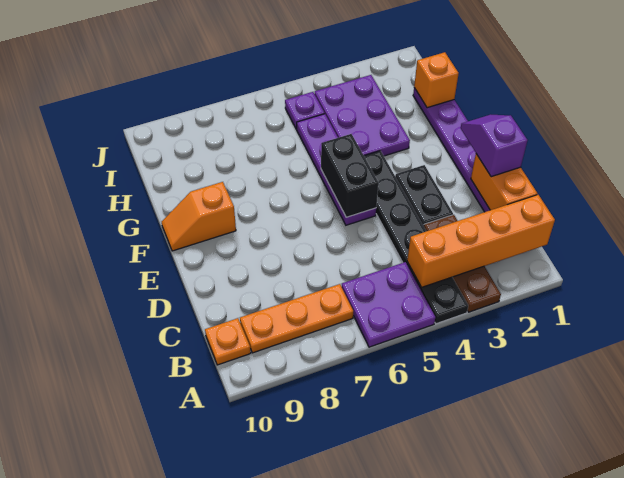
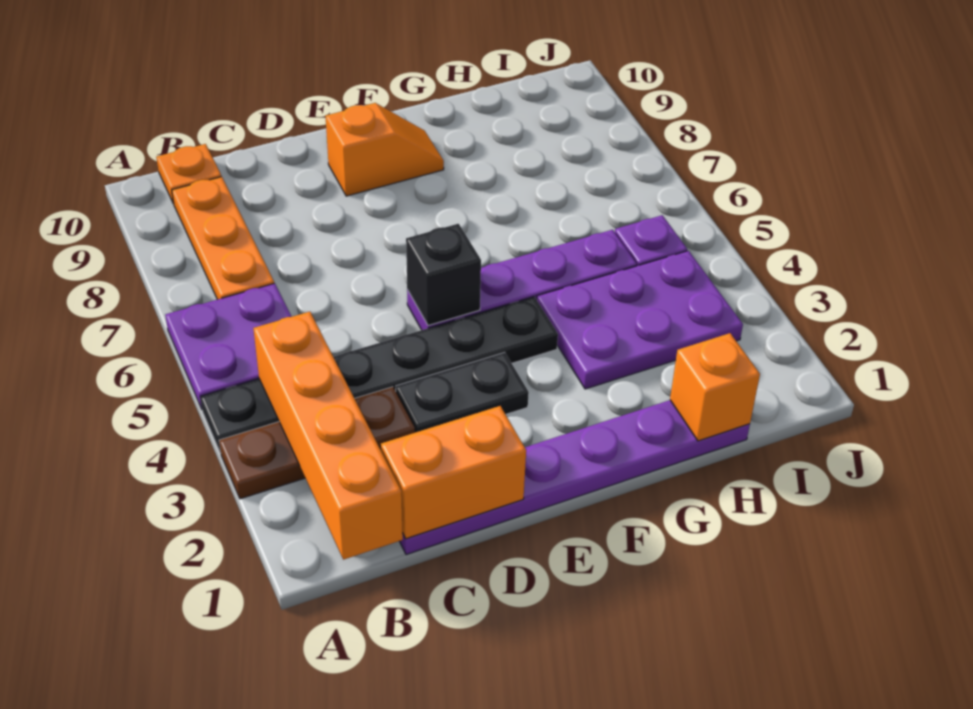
purple 1x2 slope [461,114,528,177] -> none
black 1x2 brick [321,134,378,217] -> black 1x1 brick [406,224,481,325]
orange 1x2 slope [162,182,236,251] -> orange 1x2 slope turned to [325,103,444,196]

